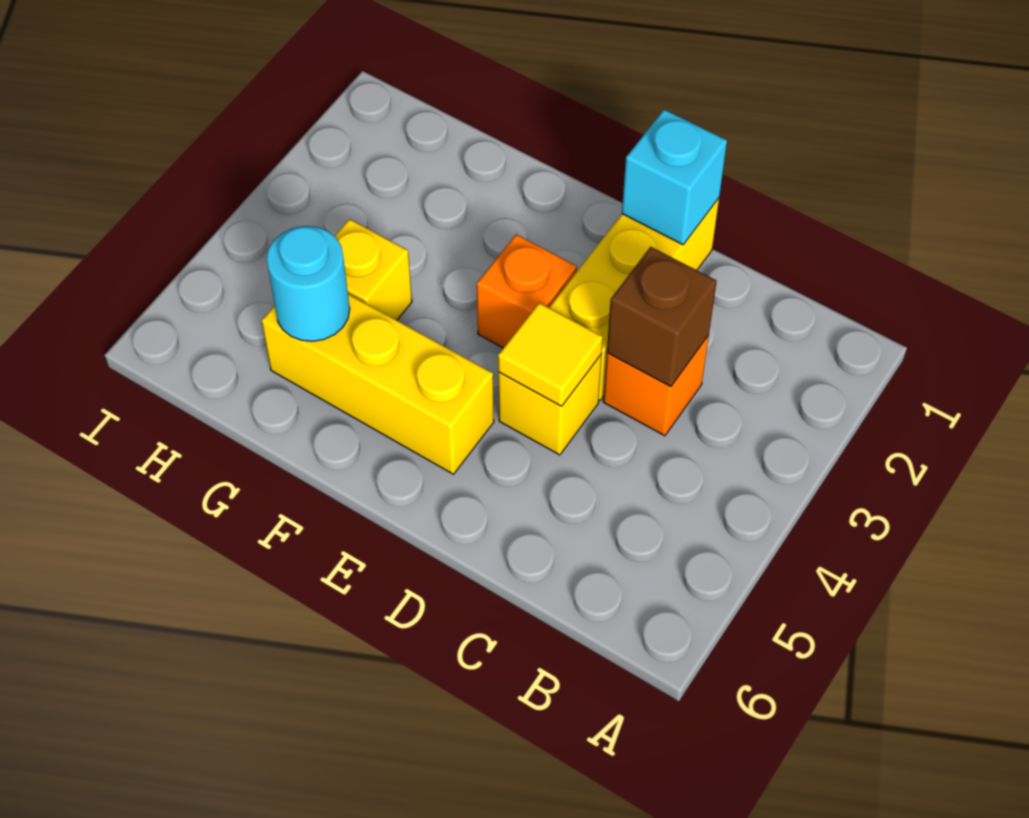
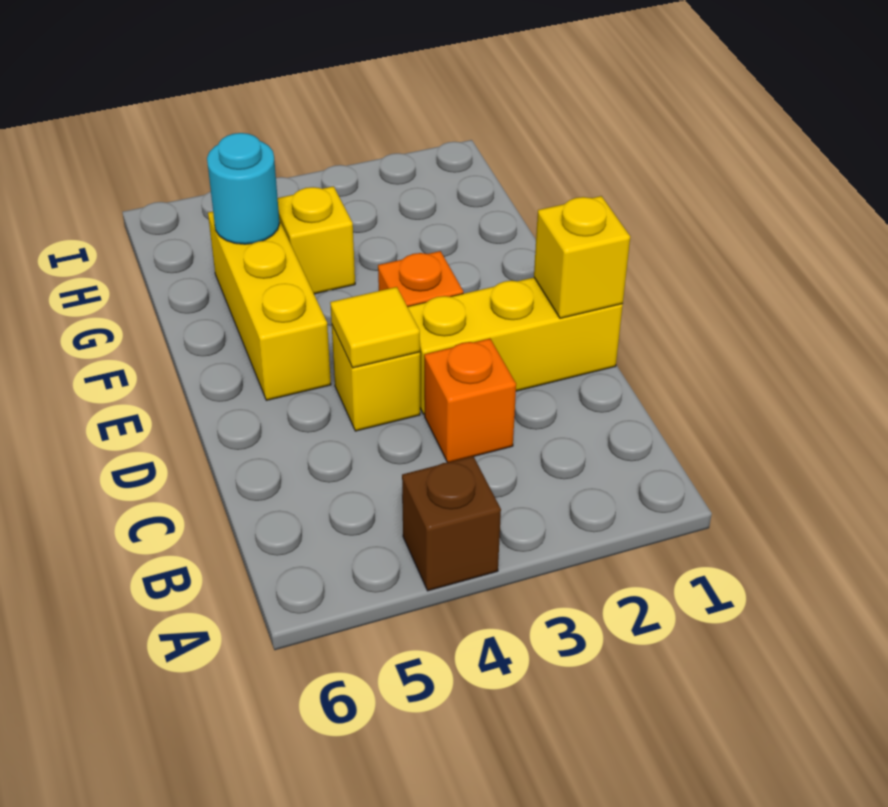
brown 1x1 brick [607,247,717,387] -> brown 1x1 brick moved to [402,456,501,591]
cyan 1x1 brick [622,110,727,245] -> yellow 1x1 brick [534,196,630,318]

